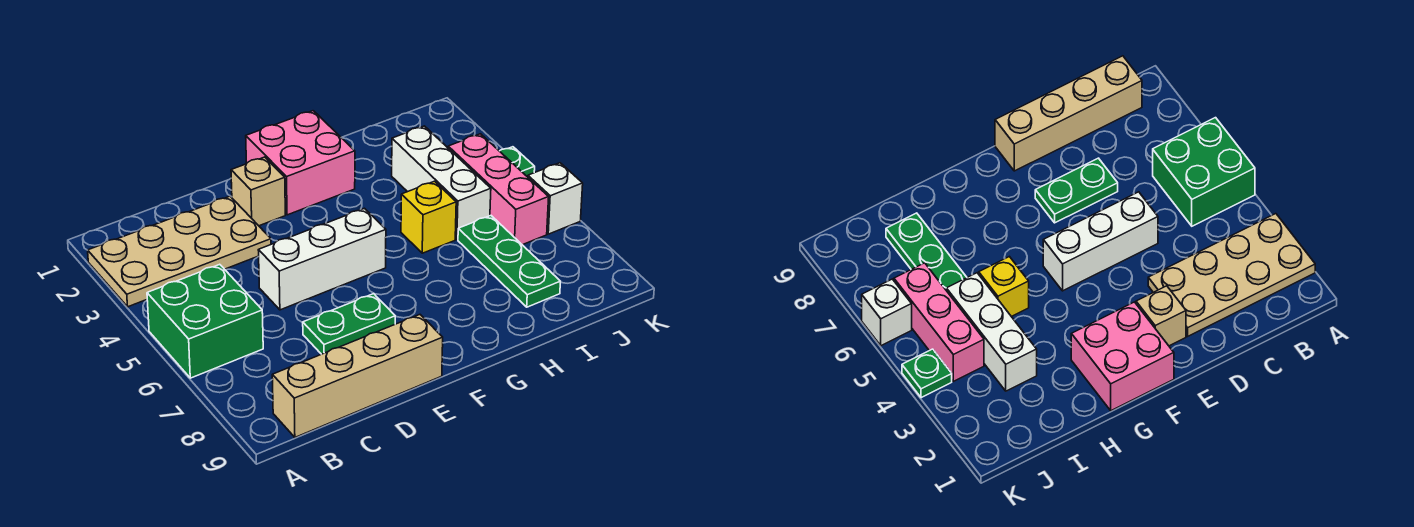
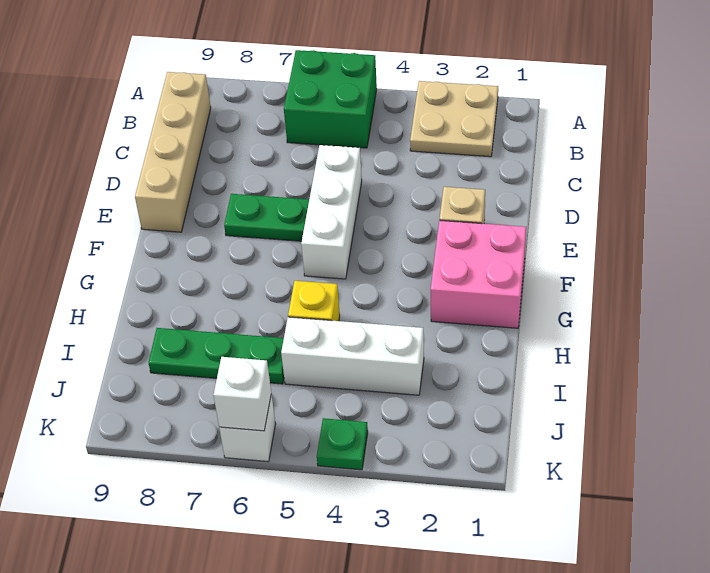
tan 2x4 plate [88,196,271,307] -> tan 2x2 plate [410,81,498,157]
green 1x2 plate [303,294,395,354] -> green 1x2 plate turned to [224,194,309,241]
pink 1x3 brick [448,134,549,245] -> none
none -> white 1x1 brick [213,357,271,431]

